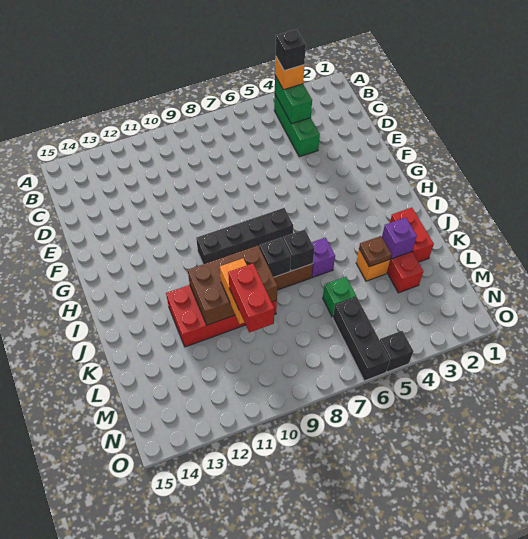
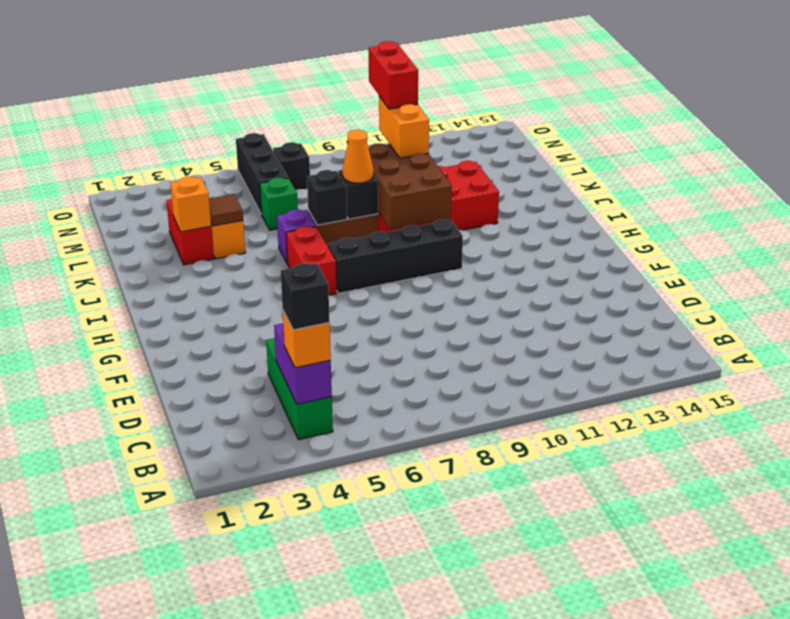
green 1x2 brick [275,76,312,124] -> purple 1x2 brick [274,323,332,404]
red 1x2 brick [390,207,434,262] -> red 1x2 brick moved to [286,226,337,295]
none -> orange 1x1 cone [342,130,374,183]
brown 2x3 brick [188,246,277,325] -> brown 2x3 brick turned to [369,144,452,230]
purple 1x1 brick [382,217,417,259] -> orange 1x1 brick [170,177,211,232]
brown 1x1 plate [359,236,392,267] -> brown 1x1 tile [209,194,243,226]
black 1x1 brick [380,331,413,372] -> black 1x1 brick moved to [273,142,310,190]

